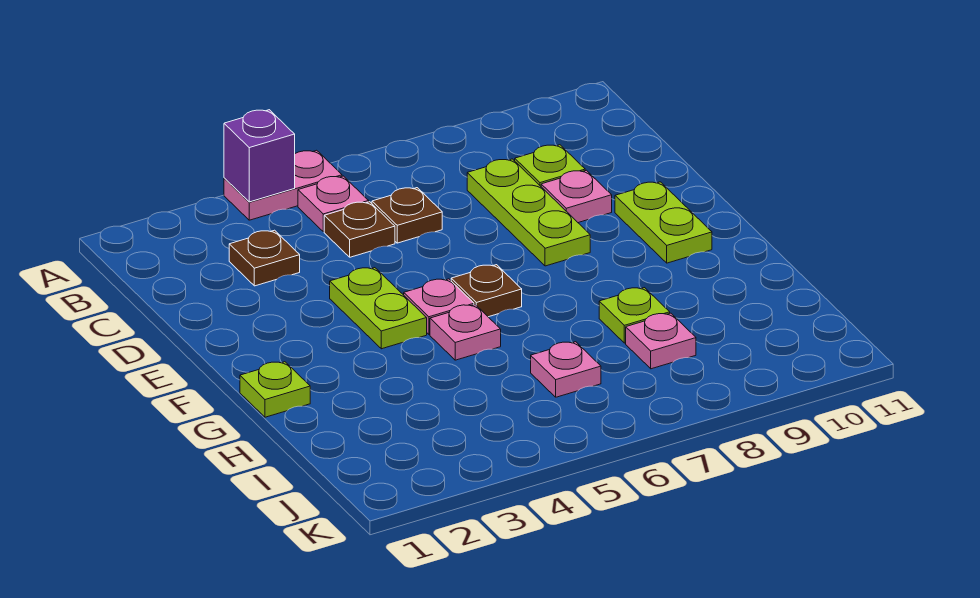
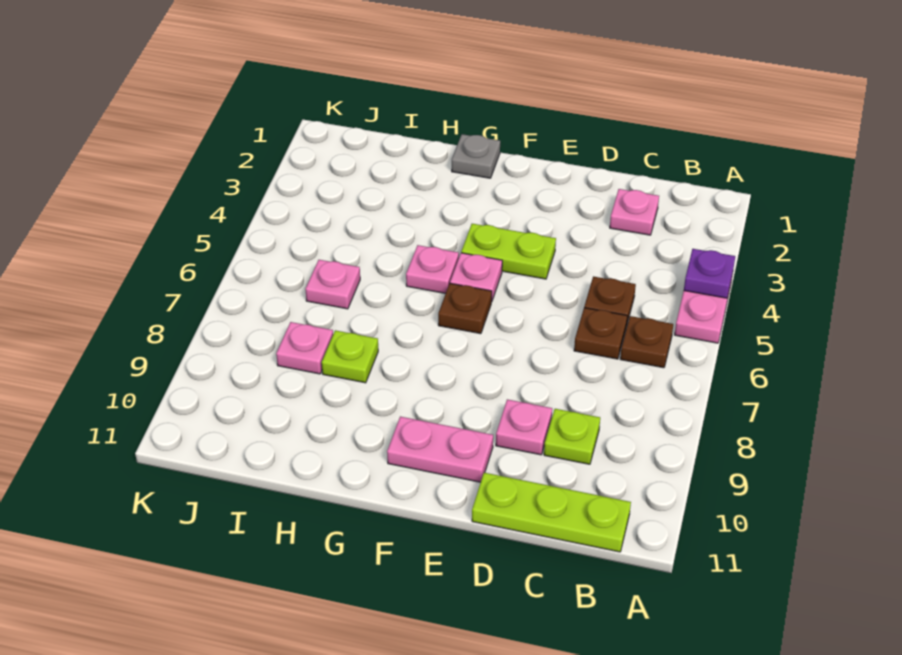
purple 1x1 brick [224,110,295,202] -> purple 1x1 plate [684,249,735,298]
pink 1x1 plate [298,176,369,232] -> pink 1x1 plate moved to [610,189,659,235]
brown 1x1 plate [229,230,300,286] -> brown 1x1 plate moved to [620,316,673,368]
lime 1x3 plate [467,159,590,266] -> lime 1x3 plate moved to [472,473,631,552]
lime 1x2 plate [615,182,712,263] -> pink 1x2 plate [387,417,493,482]
lime 1x1 plate [240,362,310,417] -> grey 1x1 plate [452,134,500,178]

